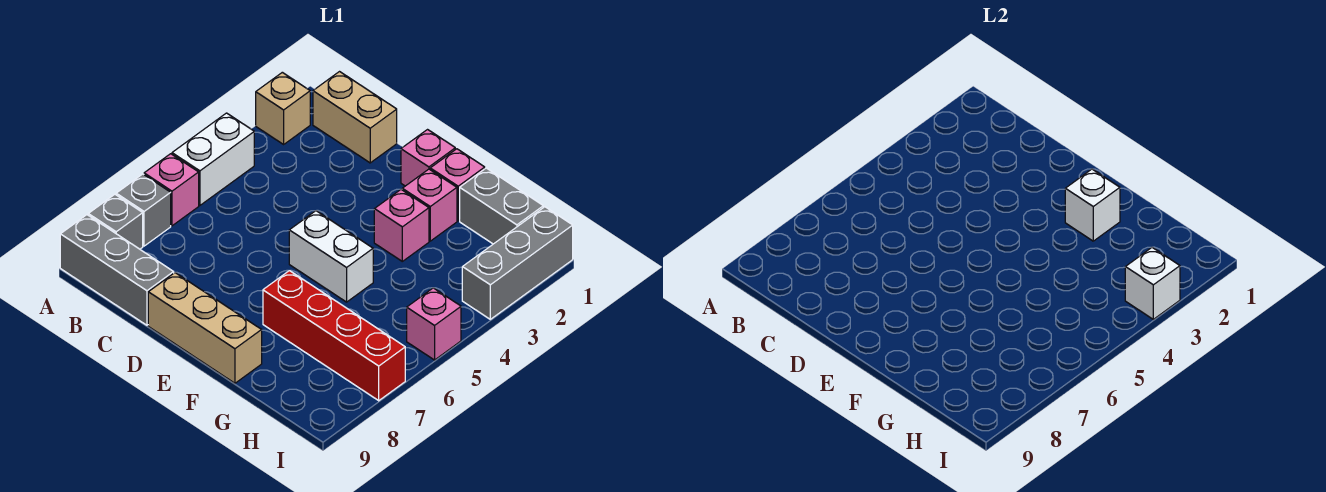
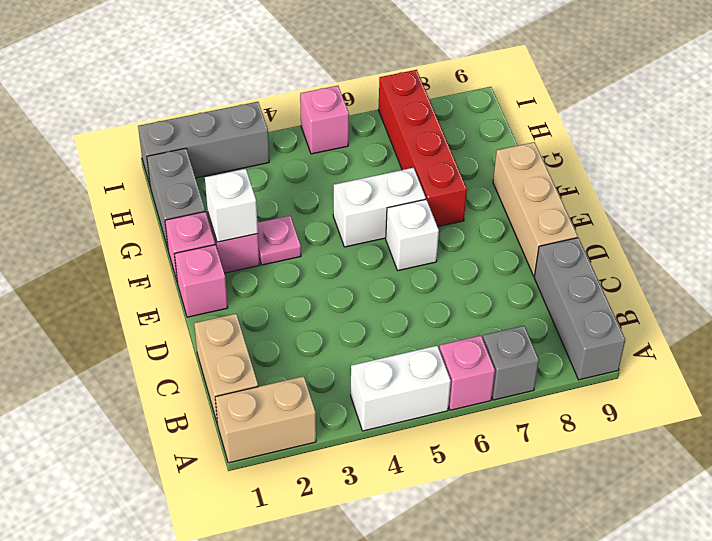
tan 1x1 brick [256,72,310,144] -> tan 1x2 brick [215,376,316,463]
grey 1x1 brick [88,194,143,249] -> none
white 1x2 brick [289,211,373,302] -> white 1x2 brick turned to [333,168,426,247]
pink 1x1 brick [374,189,429,261] -> pink 1x1 plate [257,216,301,265]
white 1x1 brick [1125,247,1180,319] -> white 1x1 brick moved to [386,199,439,271]

